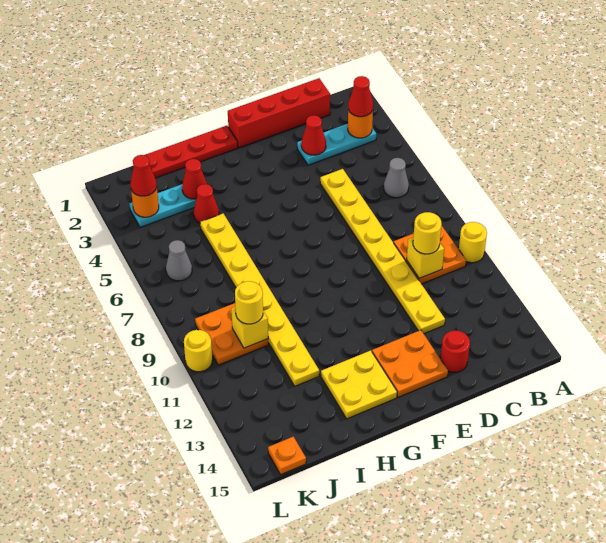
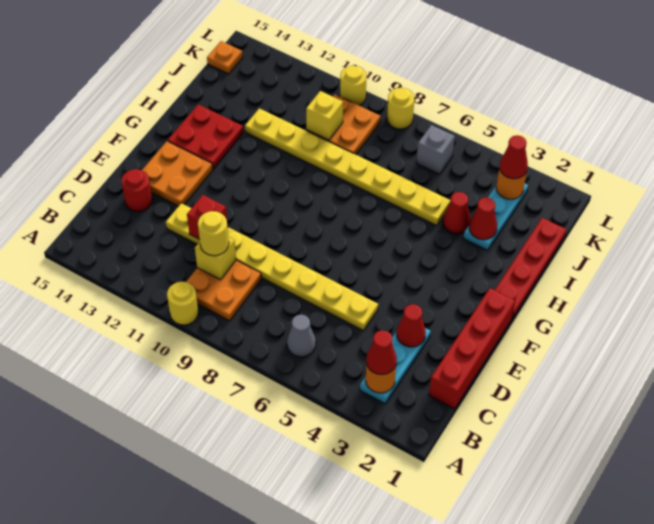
none -> red 1x1 brick [187,195,228,240]
yellow 2x2 plate [321,351,397,419] -> red 2x2 plate [168,104,243,169]
yellow 1x1 round brick [235,281,263,324] -> yellow 1x1 round brick moved to [387,88,414,129]
grey 1x1 cone [166,240,192,281] -> grey 1x1 brick [416,125,455,174]

